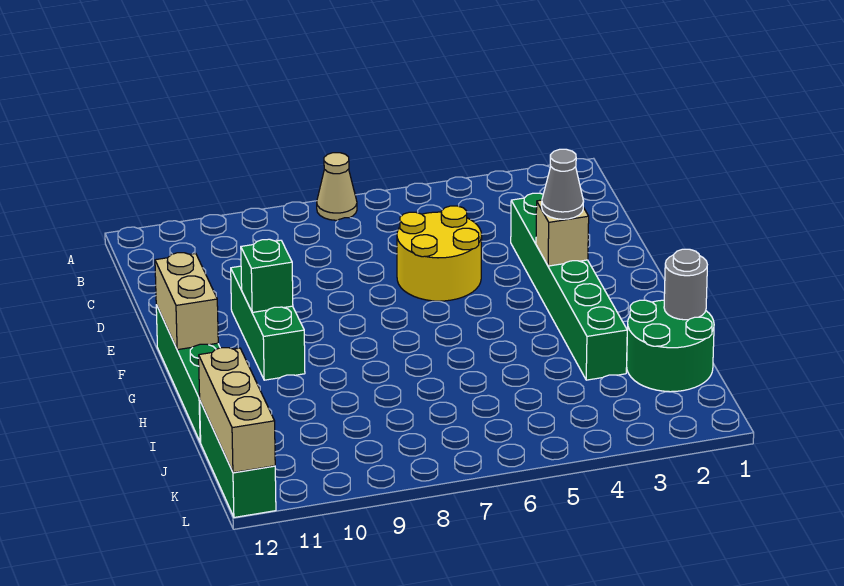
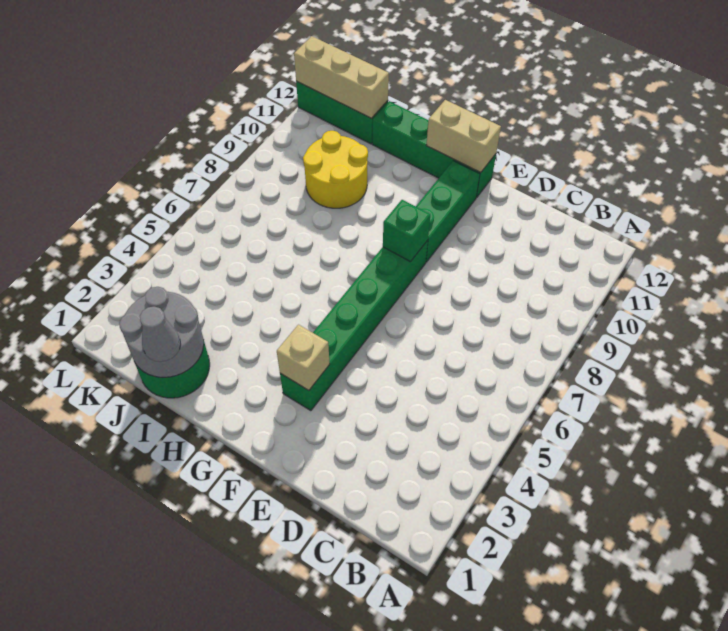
tan 1x1 cone [317,153,357,220] -> none
green 1x6 brick [511,193,627,380] -> green 1x6 brick turned to [280,240,428,411]
yellow 2x2 round brick [397,206,482,301] -> yellow 2x2 round brick moved to [303,131,368,208]
green 1x3 brick [231,266,305,380] -> green 1x3 brick turned to [416,161,480,262]
grey 1x1 cone [542,149,584,219] -> grey 1x1 cone moved to [140,307,181,362]
green 1x1 brick [241,239,293,312] -> green 1x1 brick moved to [383,200,430,262]
grey 1x1 round brick [664,249,707,320] -> grey 2x2 round brick [119,287,204,377]

